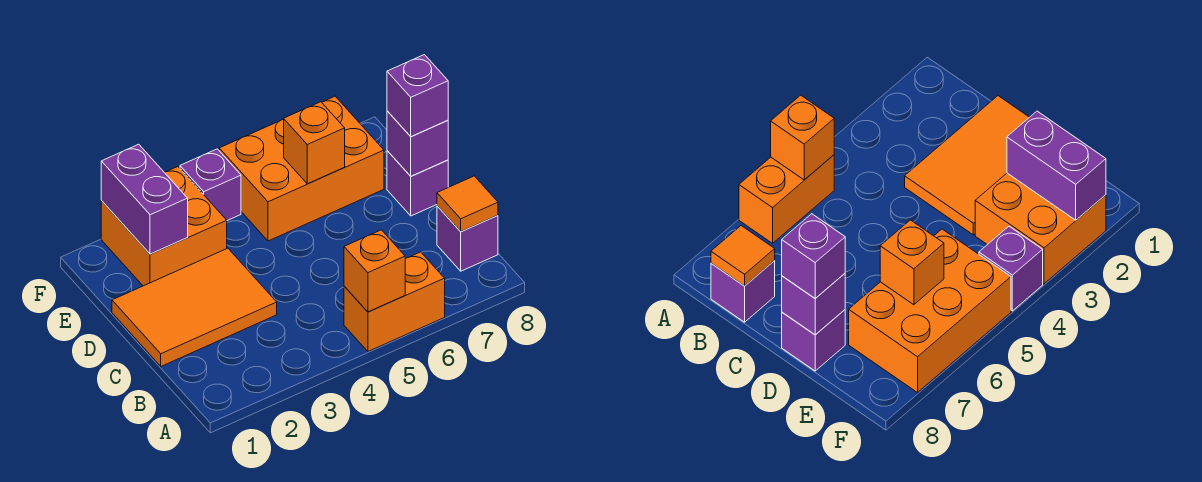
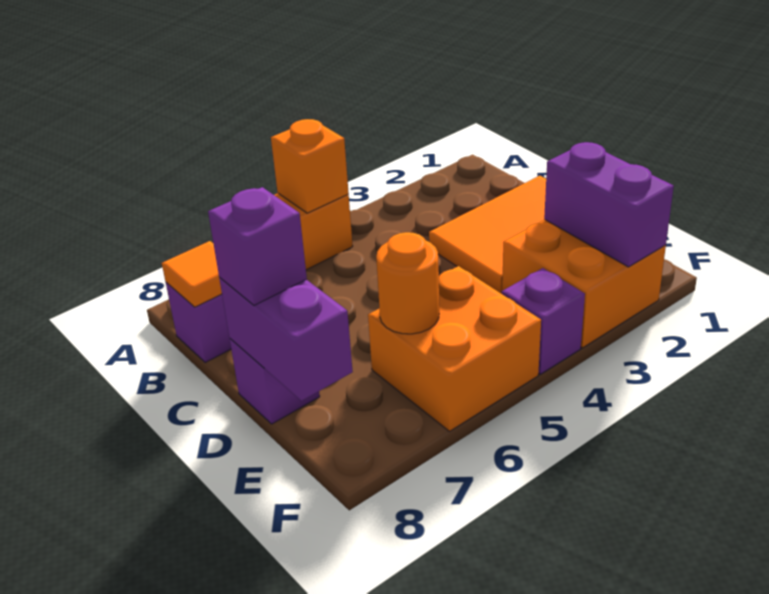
purple 1x1 brick [387,111,448,176] -> purple 1x2 brick [219,277,353,401]
orange 2x3 brick [219,96,384,241] -> orange 2x2 brick [368,266,541,431]
orange 1x1 brick [284,102,345,184] -> orange 1x1 round brick [376,232,439,334]

